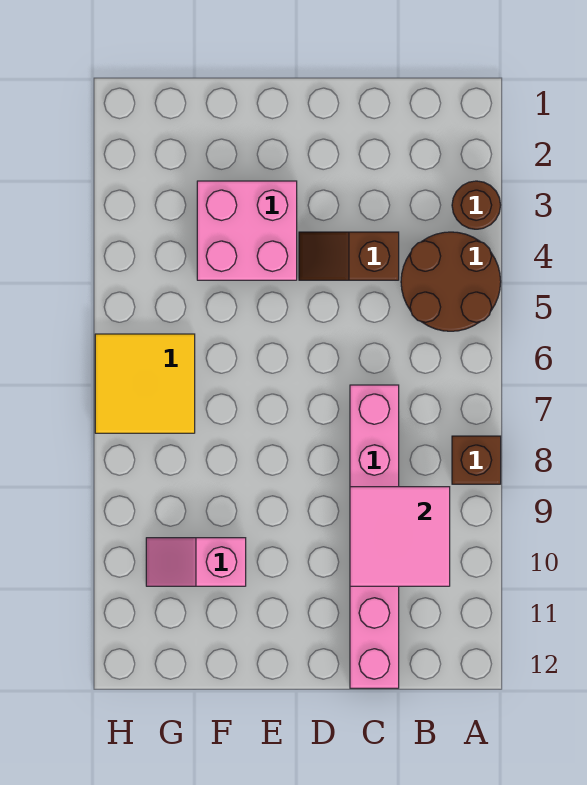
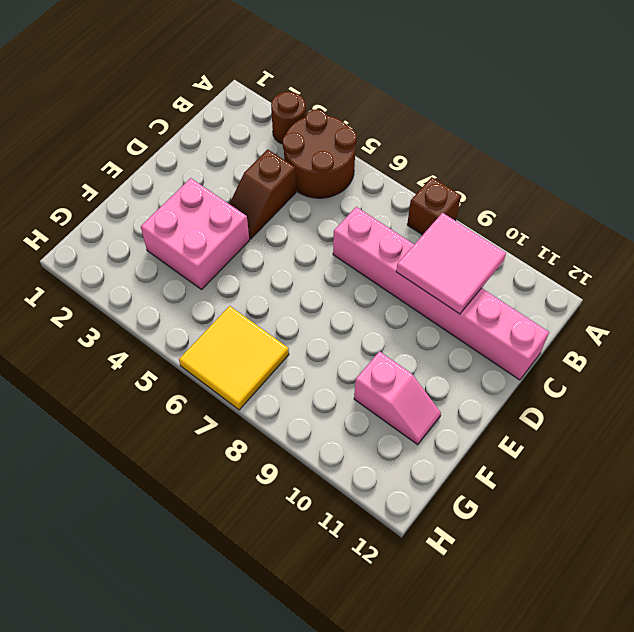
pink 1x2 slope [146,538,246,586] -> pink 1x2 slope turned to [354,351,441,445]

